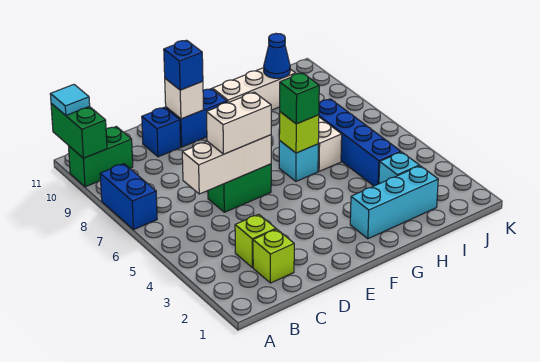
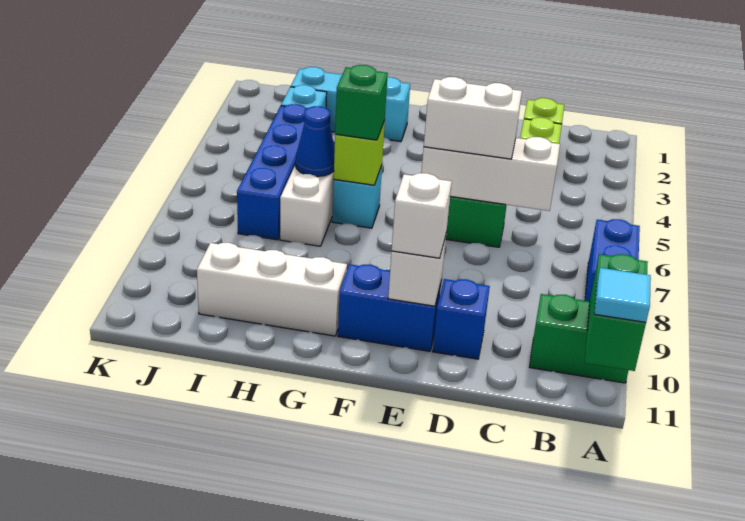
blue 1x1 brick [164,40,203,90] -> white 1x1 brick [392,173,452,258]
blue 1x1 cone [264,33,290,78] -> blue 1x1 cone moved to [295,106,335,176]

